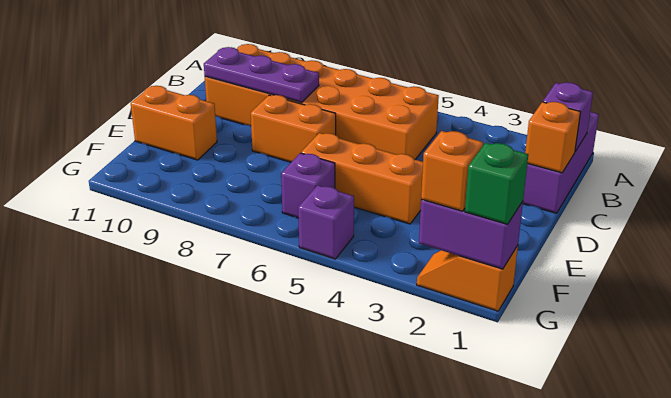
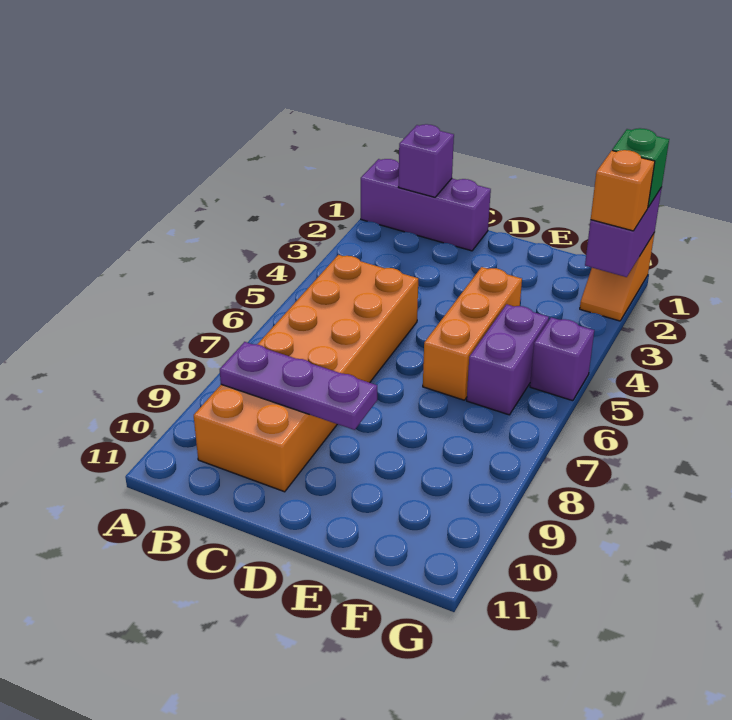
orange 1x1 brick [525,102,580,173] -> none
purple 1x3 plate [204,47,319,102] -> purple 1x3 plate turned to [220,342,377,430]
orange 1x2 brick [251,95,336,162] -> none
orange 1x2 brick [131,86,217,160] -> none
purple 1x1 brick [281,153,335,218] -> purple 1x2 brick [467,304,549,415]

